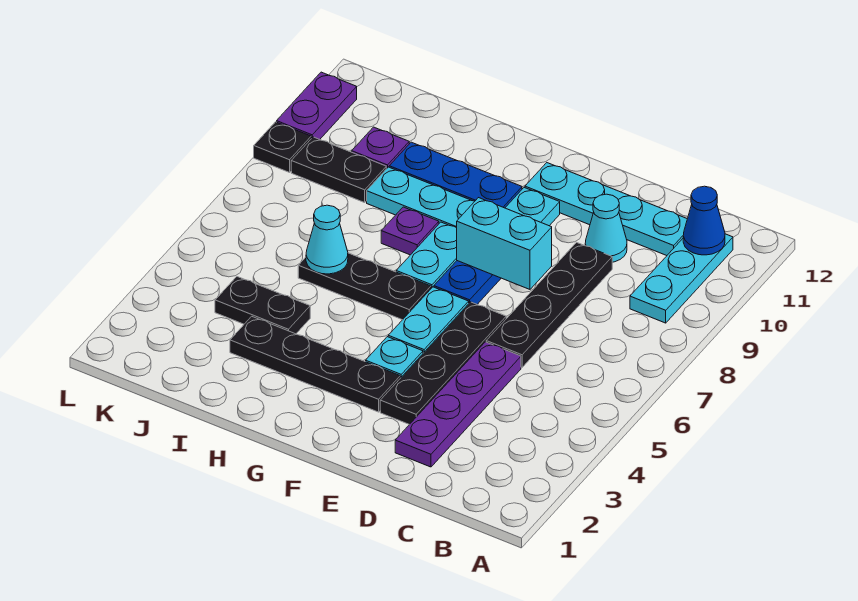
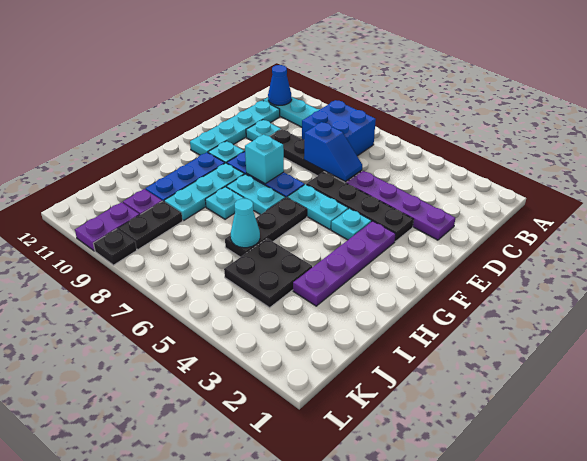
none -> blue 2x2 brick [302,100,376,156]
none -> blue 1x2 slope [304,122,362,181]
cyan 1x1 cone [585,194,627,262] -> cyan 1x1 plate [246,120,281,141]
cyan 1x2 brick [457,198,552,289] -> cyan 1x1 brick [245,135,284,184]
black 1x4 plate [230,316,400,412] -> purple 1x4 plate [293,221,396,306]
purple 1x1 plate [381,207,439,255] -> cyan 1x1 plate [205,187,244,219]
black 1x2 plate [215,277,310,334] -> black 2x2 plate [224,238,312,308]
purple 1x2 plate [277,72,357,139] -> purple 1x2 plate turned to [75,202,140,251]

